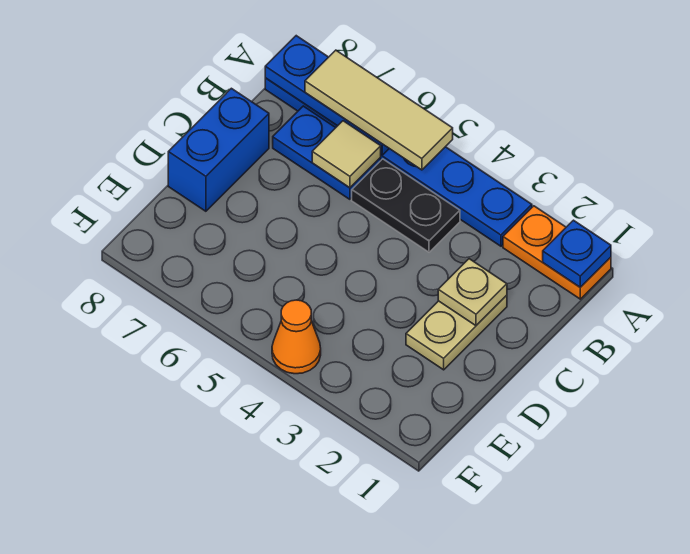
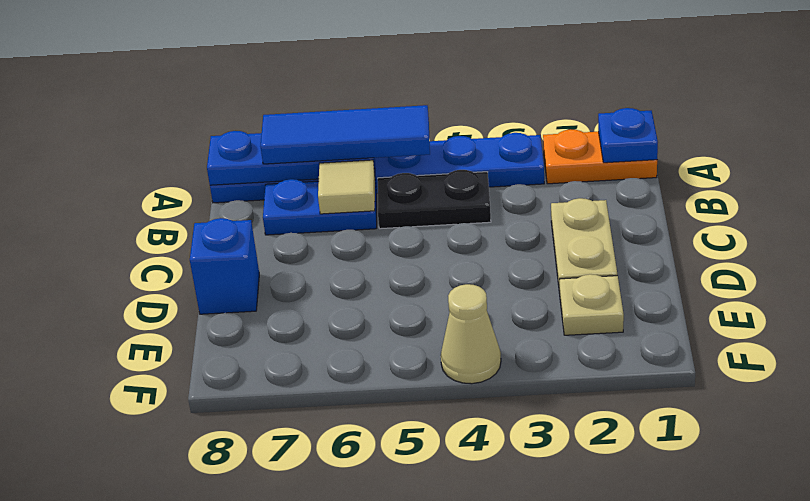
tan 1x3 tile [305,50,453,170] -> blue 1x3 tile [261,105,430,164]
tan 1x1 plate [438,259,507,326] -> tan 1x1 plate moved to [560,274,624,335]
blue 1x2 brick [168,88,269,211] -> blue 1x1 brick [190,218,259,314]
orange 1x1 cone [272,300,321,374] -> tan 1x1 cone [441,284,501,384]

